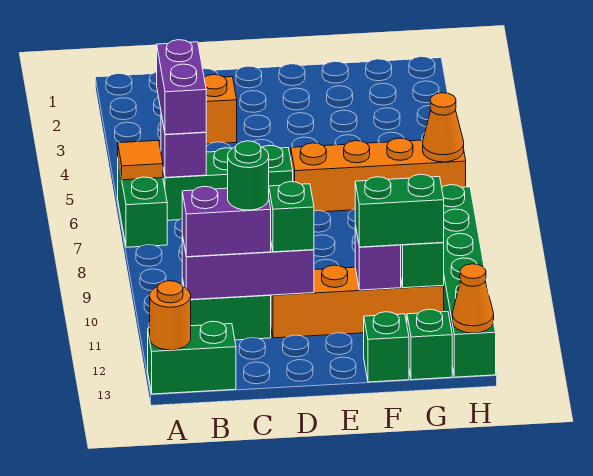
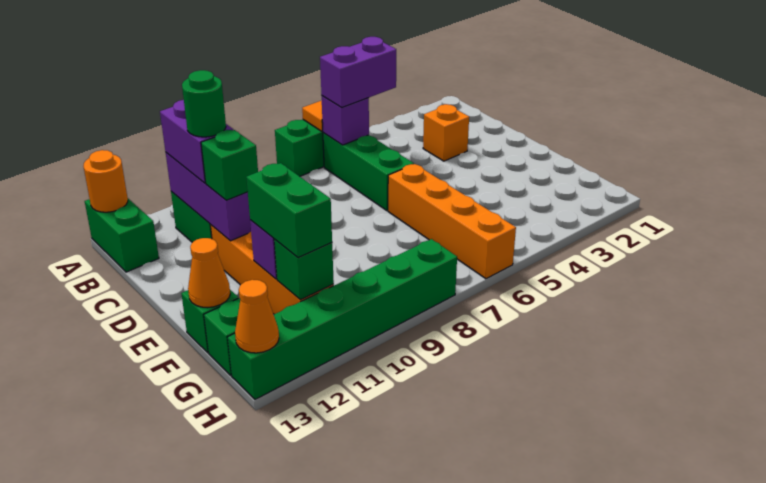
orange 1x1 cone [423,93,464,162] -> orange 1x1 cone moved to [188,238,230,308]

